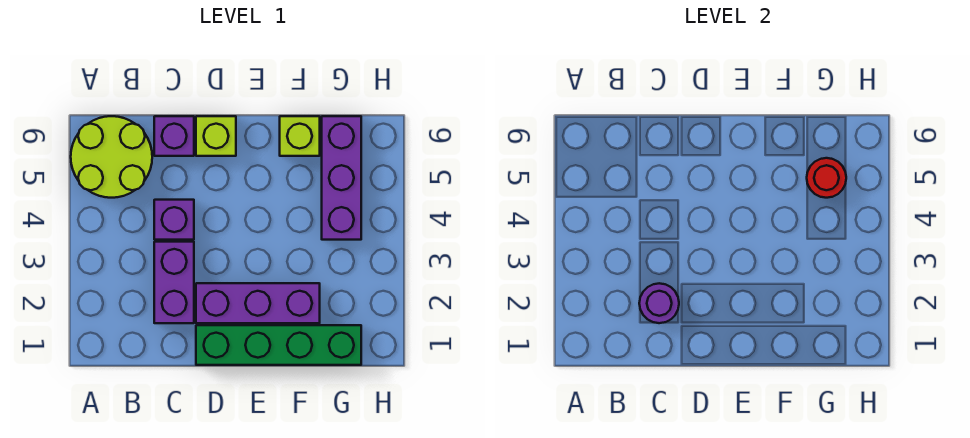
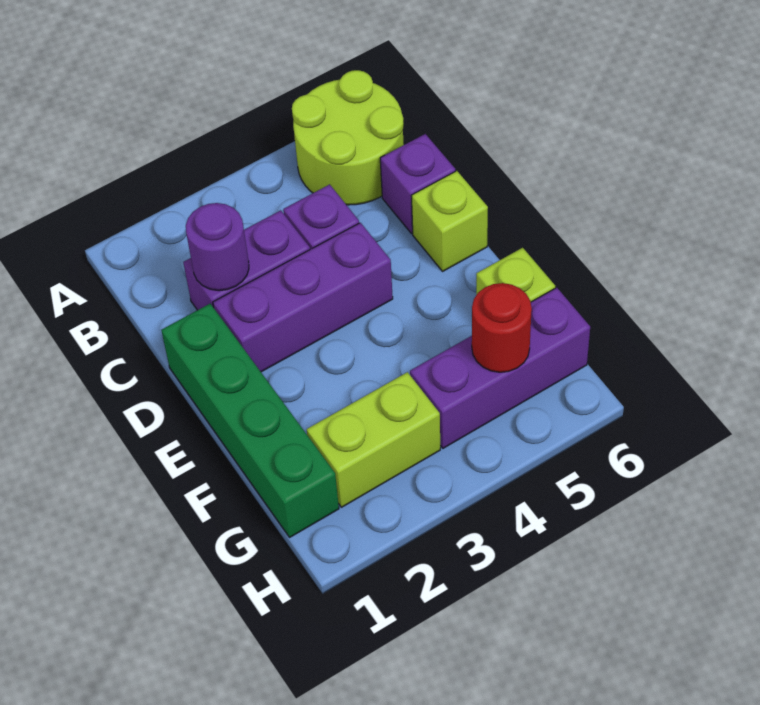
purple 1x3 brick [196,283,320,323] -> purple 1x3 brick turned to [213,223,393,372]
none -> lime 1x2 brick [307,372,440,507]

